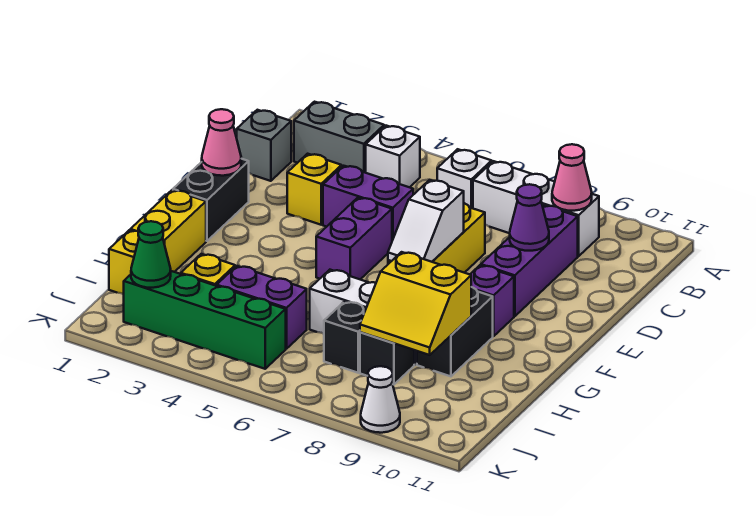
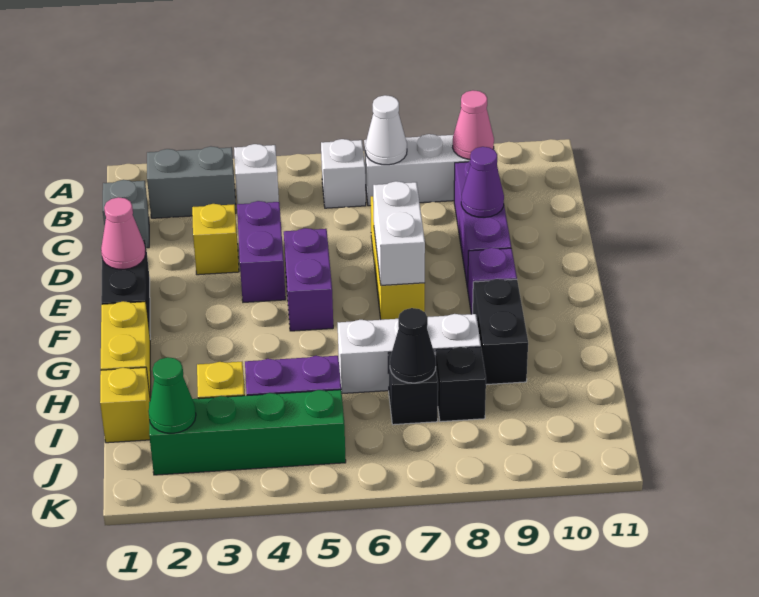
purple 1x2 brick [323,166,413,241] -> purple 1x2 brick turned to [237,201,286,302]
white 1x2 slope [388,180,464,262] -> white 1x2 brick [373,181,425,285]
yellow 2x2 slope [360,252,471,355] -> none
none -> black 1x1 cone [390,308,436,383]
white 1x1 cone [361,366,400,433] -> white 1x1 cone moved to [365,95,407,165]

